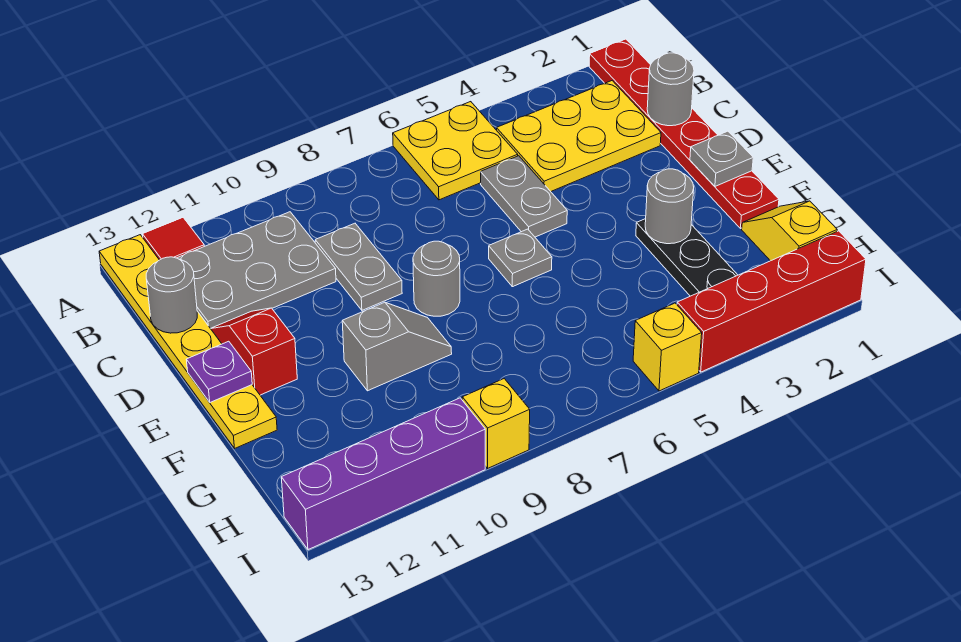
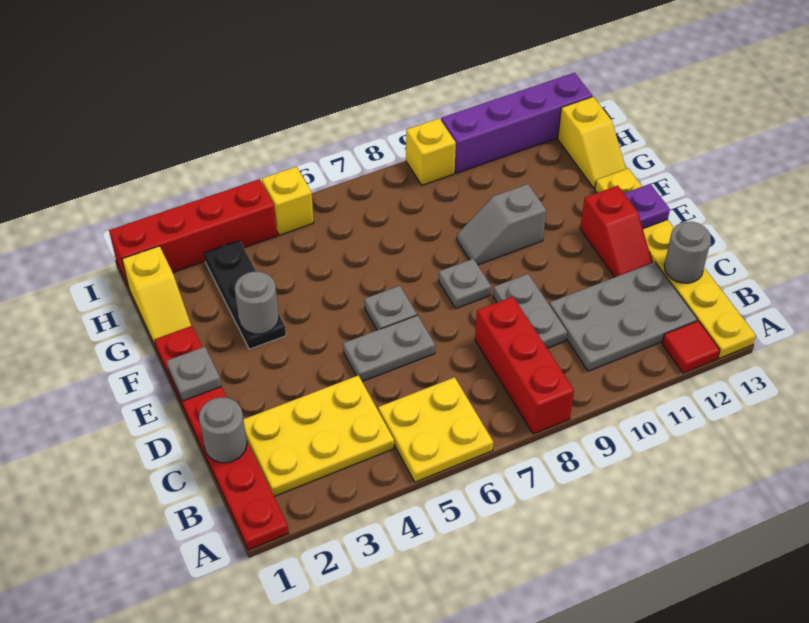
none -> red 1x3 brick [475,297,574,434]
grey 1x2 plate [481,156,567,237] -> grey 1x2 plate turned to [343,315,435,382]
grey 1x1 round brick [413,241,460,316] -> grey 1x1 plate [439,259,491,308]
none -> yellow 1x2 slope [558,97,626,188]

